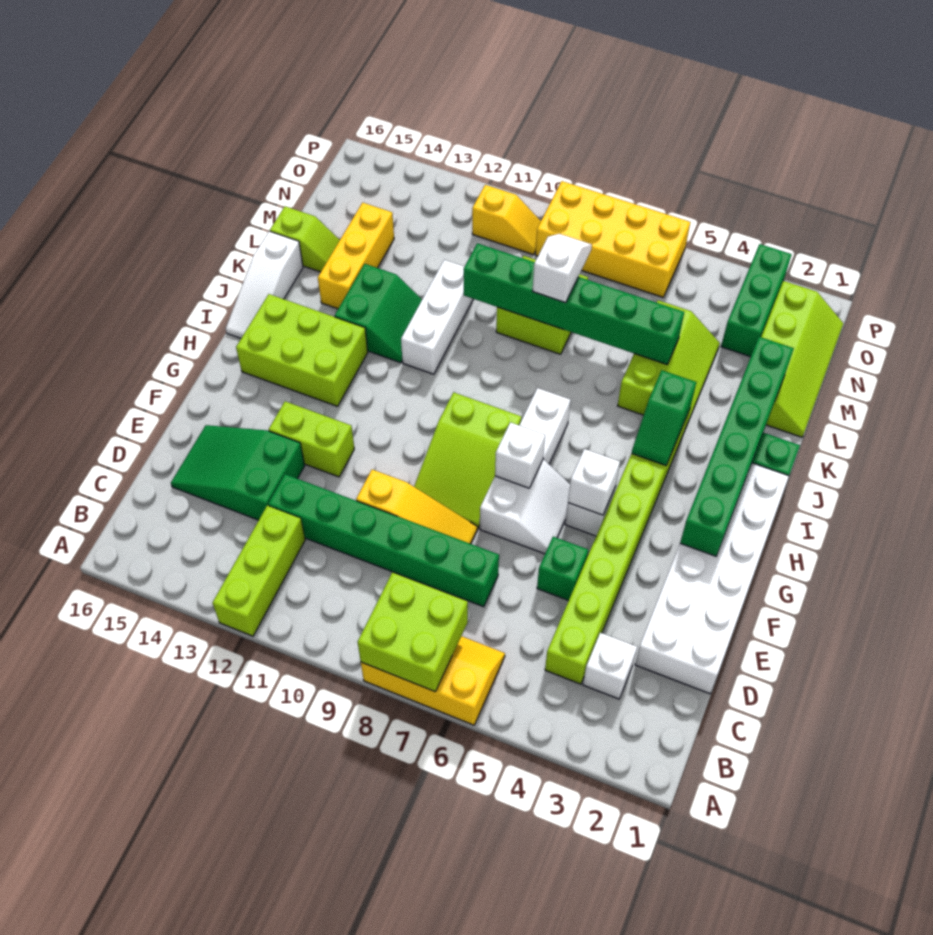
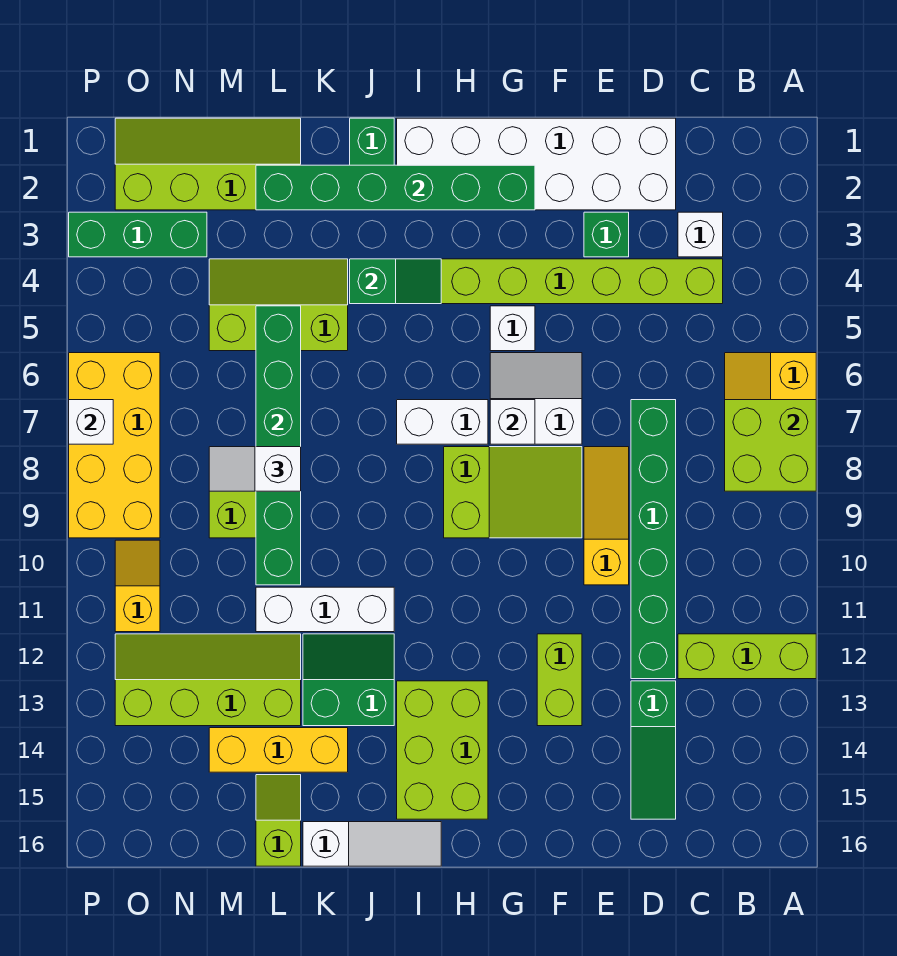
green 2x3 slope [171,425,305,520] -> green 1x3 slope [631,681,676,819]
green 1x1 brick [537,537,588,601] -> green 1x1 brick moved to [584,212,629,257]
white 1x1 brick [568,449,620,515] -> white 1x1 brick moved to [69,400,113,444]
none -> lime 2x4 slope [115,634,301,726]

